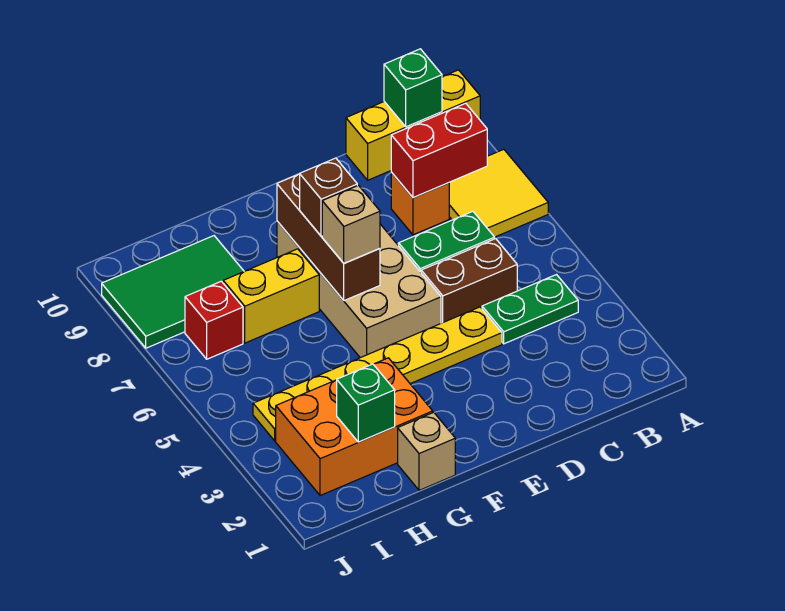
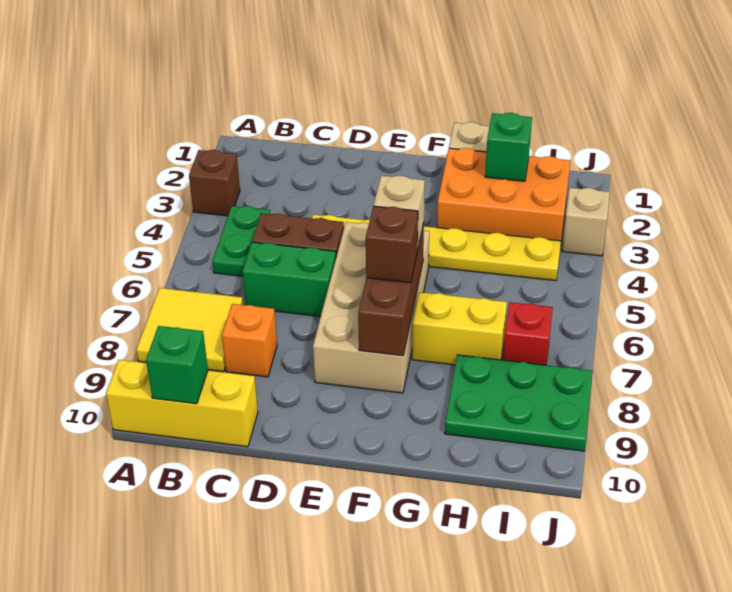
none -> brown 1x1 brick [189,150,240,216]
green 1x2 plate [482,275,578,344] -> green 1x2 plate turned to [213,206,270,276]
red 1x2 brick [391,103,487,197] -> none
green 2x3 tile [102,236,244,348] -> green 2x3 plate [445,355,592,451]
none -> tan 1x1 brick [562,188,610,256]

